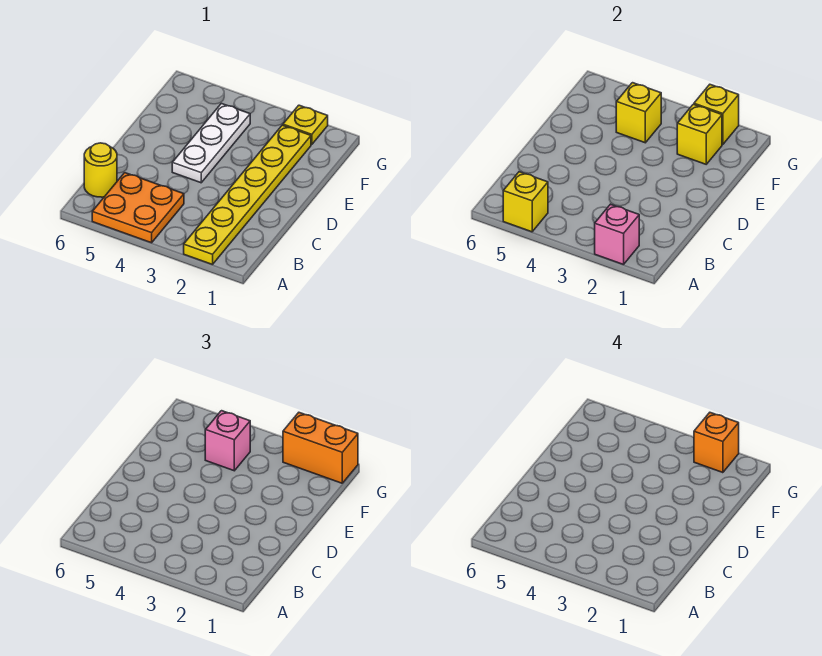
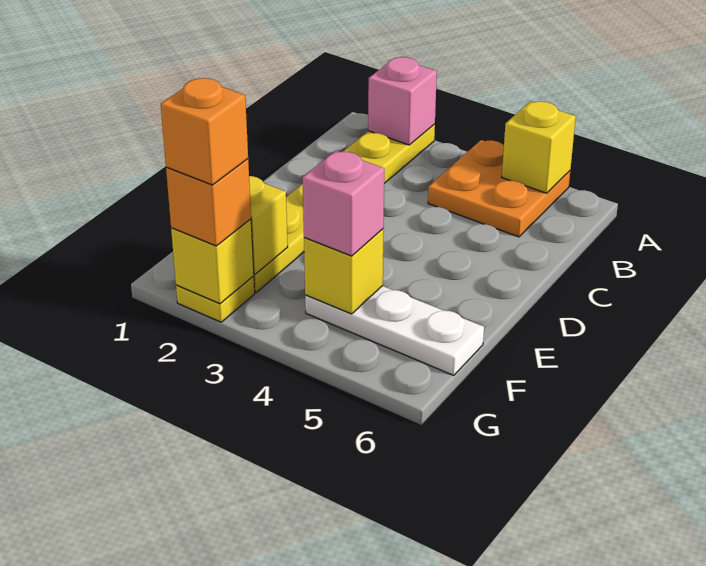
yellow 1x1 round brick [84,143,117,197] -> none
white 1x3 plate [172,103,250,183] -> white 1x3 plate turned to [305,286,484,375]
orange 1x2 brick [283,413,358,483] -> orange 1x1 brick [166,159,251,246]

